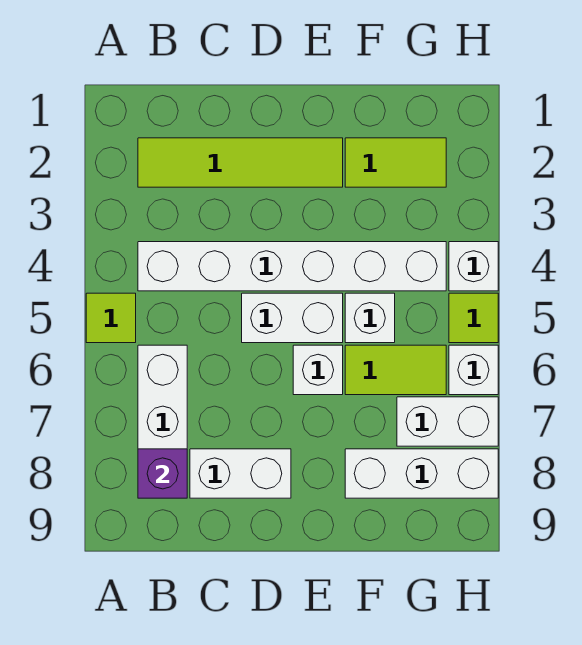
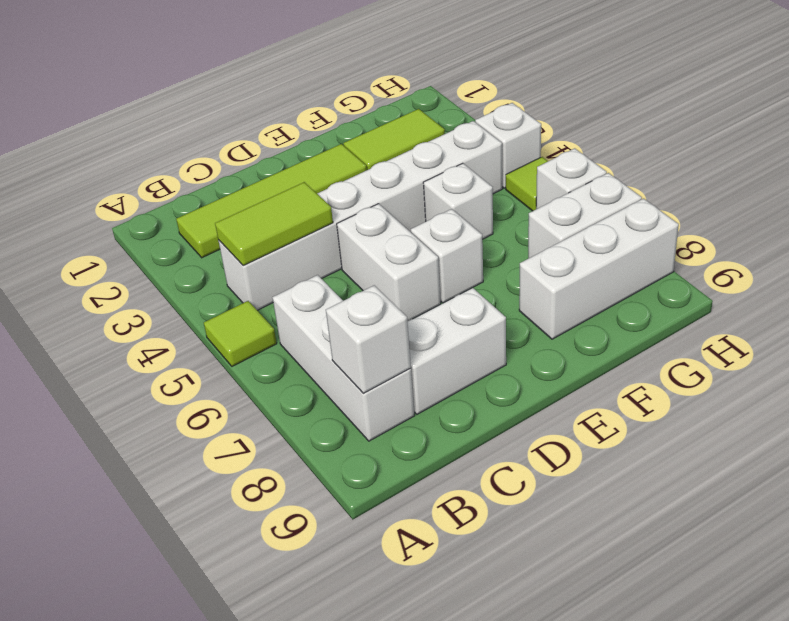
purple 1x1 brick [138,449,187,498] -> white 1x1 brick [326,285,411,393]
white 1x2 brick [242,293,343,343] -> white 1x2 brick turned to [337,204,441,322]
lime 1x2 tile [345,345,446,395] -> lime 1x2 tile moved to [215,182,333,266]

